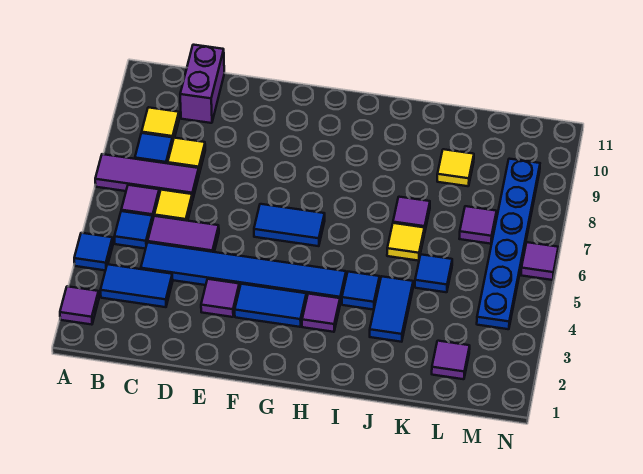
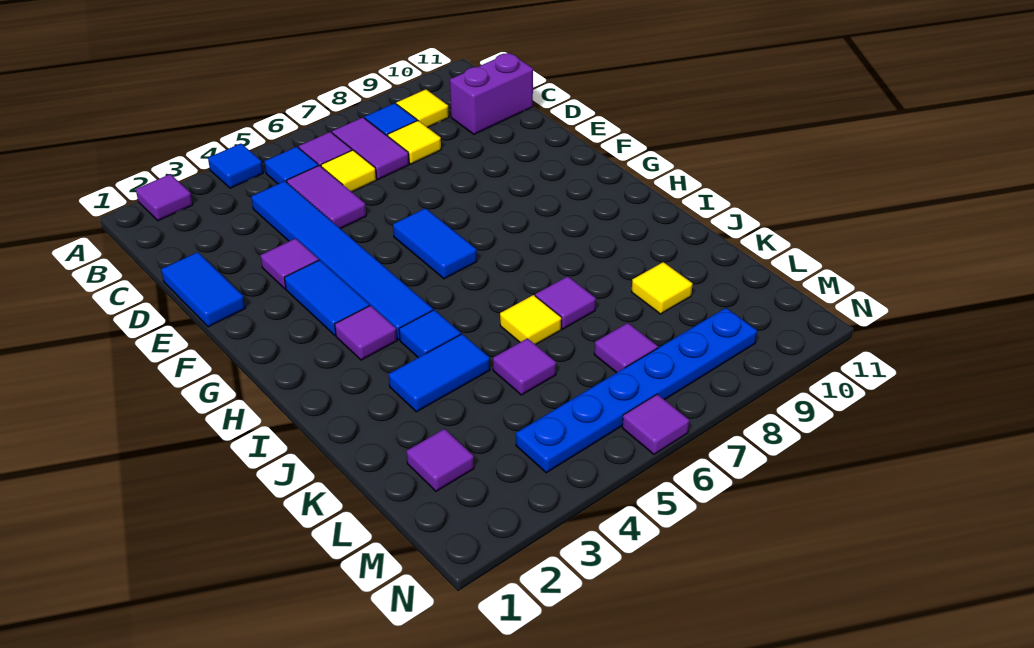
purple 1x3 tile [95,154,199,200] -> purple 1x2 tile [332,117,409,180]
blue 1x2 tile [100,264,173,307] -> blue 1x2 tile moved to [161,252,245,327]
blue 1x1 tile [415,254,452,292] -> purple 1x1 tile [493,338,556,395]

